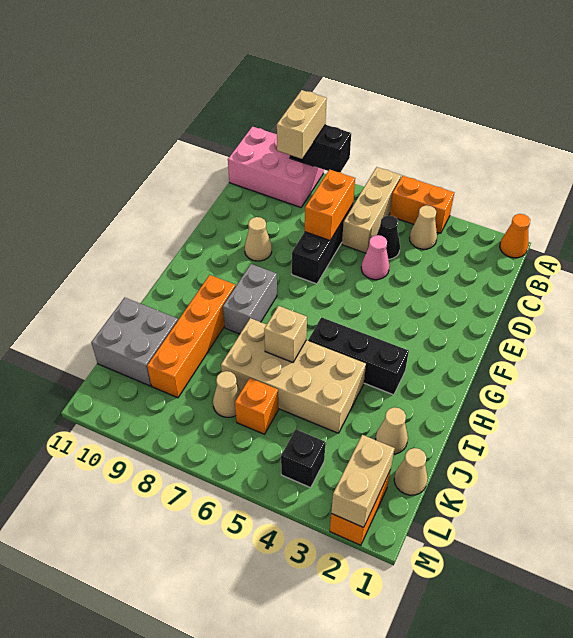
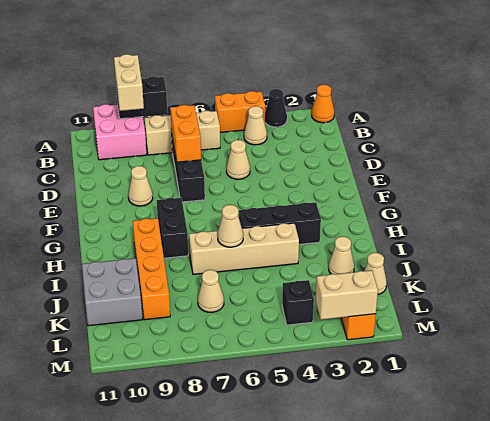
tan 1x3 brick [342,167,401,253] -> tan 1x3 brick turned to [144,111,220,155]
pink 2x3 brick [228,126,324,207] -> pink 2x2 brick [93,104,147,160]
black 1x1 cone [377,215,400,259] -> black 1x1 cone moved to [265,89,287,127]
pink 1x1 cone [361,235,389,280] -> tan 1x1 cone [226,140,250,179]
grey 1x2 brick [223,264,277,334] -> black 1x2 brick [157,198,188,258]
tan 2x4 brick [221,318,366,433] -> tan 1x4 brick [189,223,299,274]
tan 1x1 brick [264,306,307,362] -> tan 1x1 cone [218,205,243,247]
orange 1x1 brick [235,378,278,434] -> none
tan 1x2 brick [331,435,395,527] -> tan 1x2 brick turned to [316,270,378,320]

